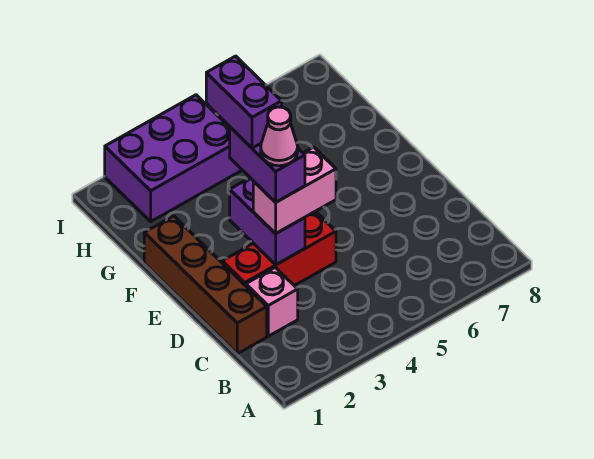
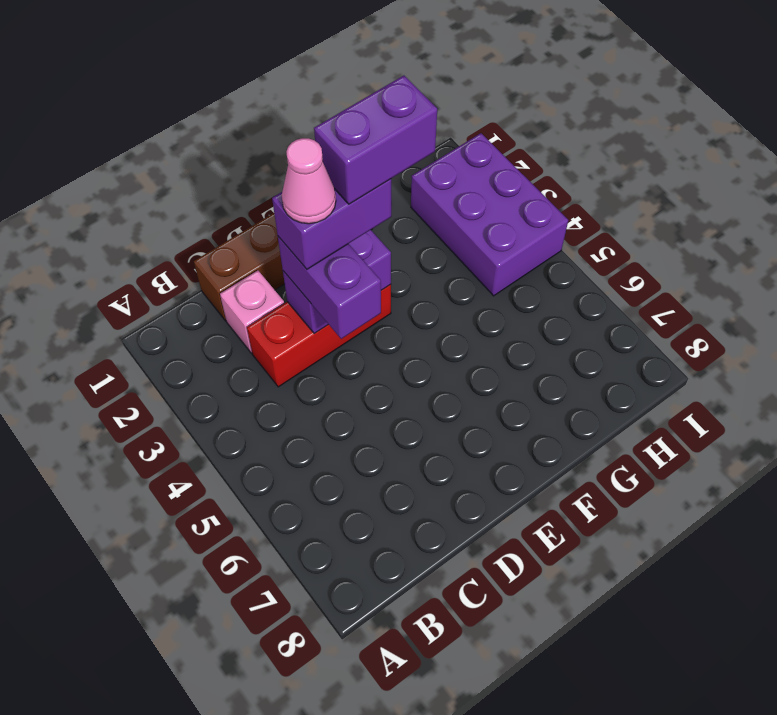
red 1x3 brick [222,211,336,286] -> red 1x3 brick turned to [247,285,391,387]
pink 1x2 brick [253,147,336,234] -> purple 1x2 brick [278,237,381,339]

